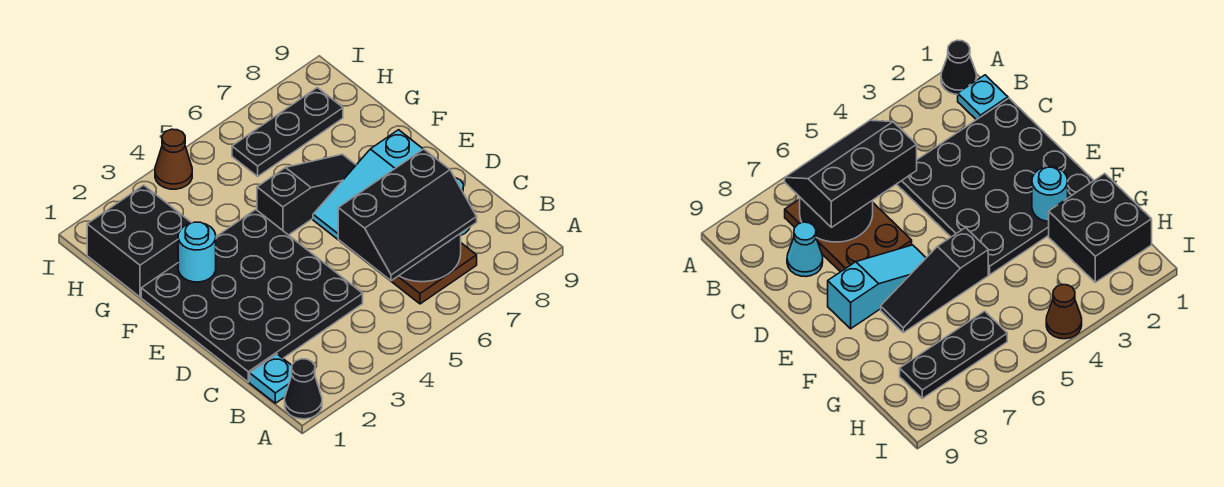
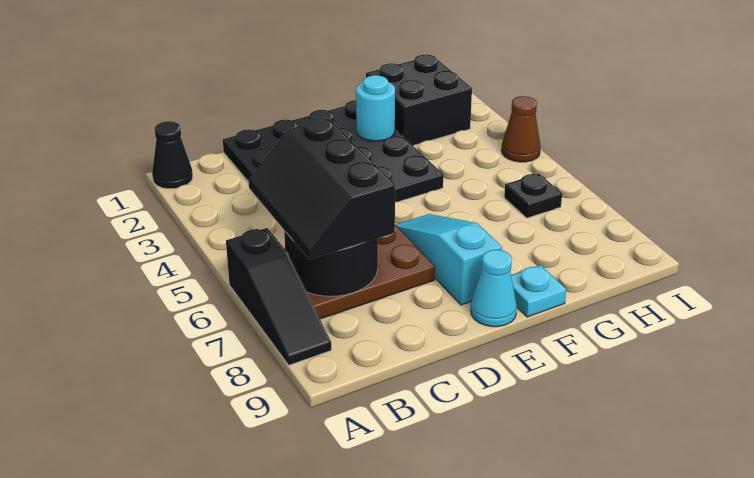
cyan 1x1 plate [250,354,292,403] -> cyan 1x1 plate moved to [511,265,566,317]
cyan 1x1 cone [787,222,823,277] -> cyan 1x1 cone moved to [471,250,517,327]
black 1x3 slope [257,154,356,235] -> black 1x3 slope moved to [226,228,331,365]
black 1x3 plate [232,88,343,176] -> black 1x1 plate [504,174,562,218]

